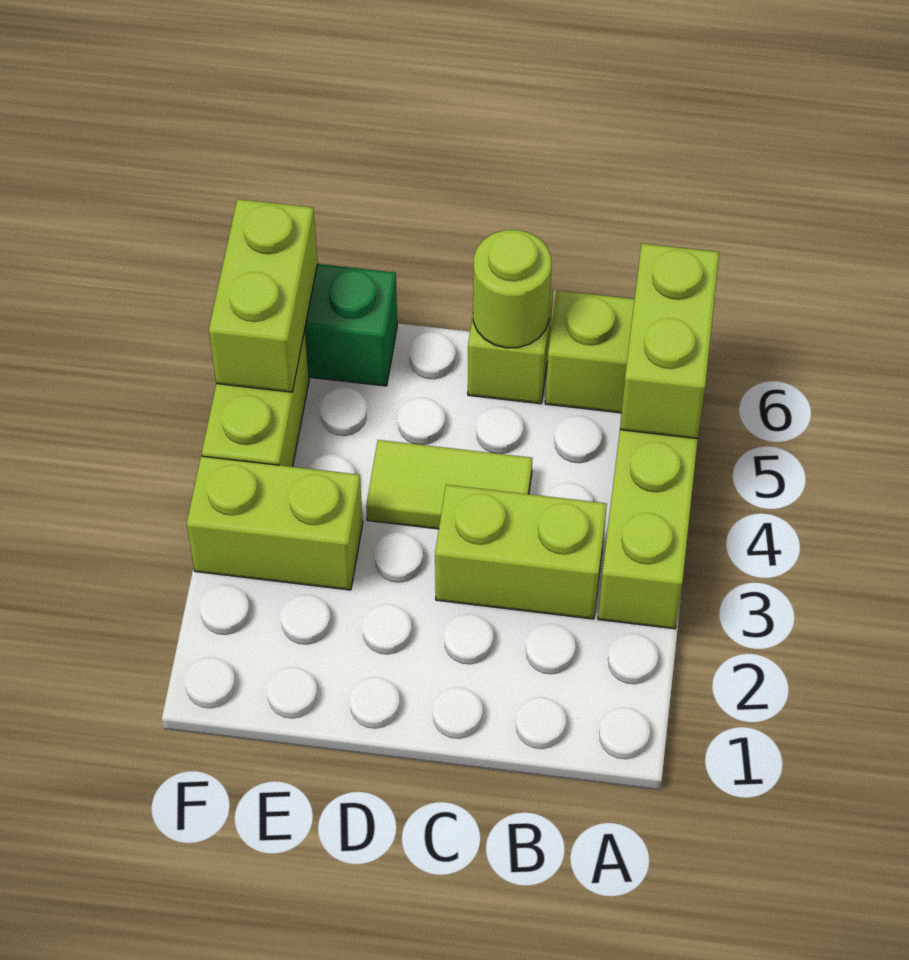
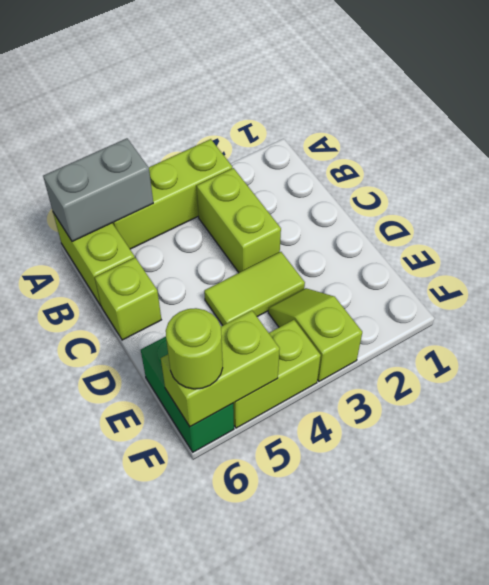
lime 1x2 brick [620,244,719,439] -> grey 1x2 brick [43,138,153,241]
lime 1x2 tile [366,440,532,529] -> lime 1x2 tile turned to [204,252,305,325]
lime 1x1 round brick [473,230,552,348] -> lime 1x1 round brick moved to [166,308,223,389]
lime 1x2 brick [187,456,363,590] -> lime 1x2 slope [268,288,362,381]

